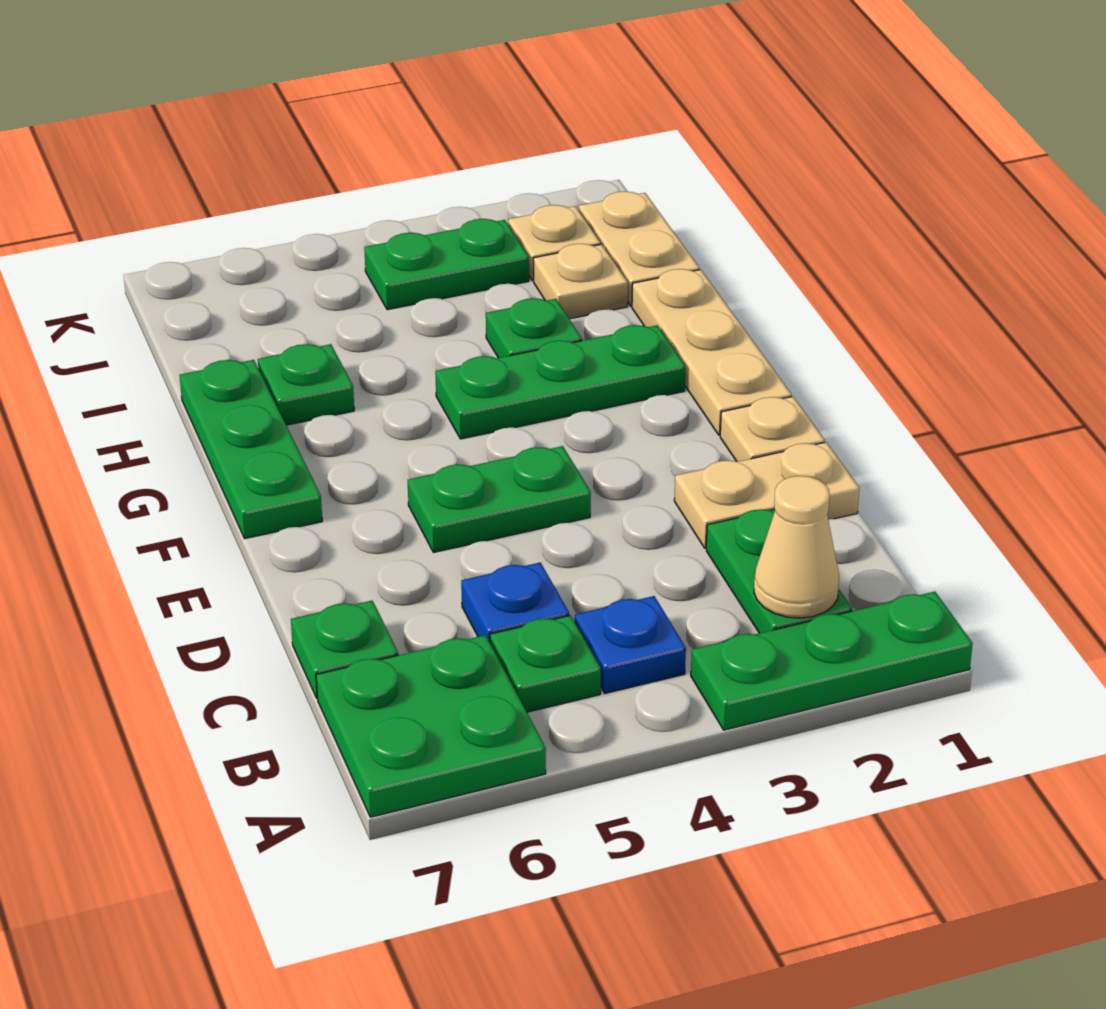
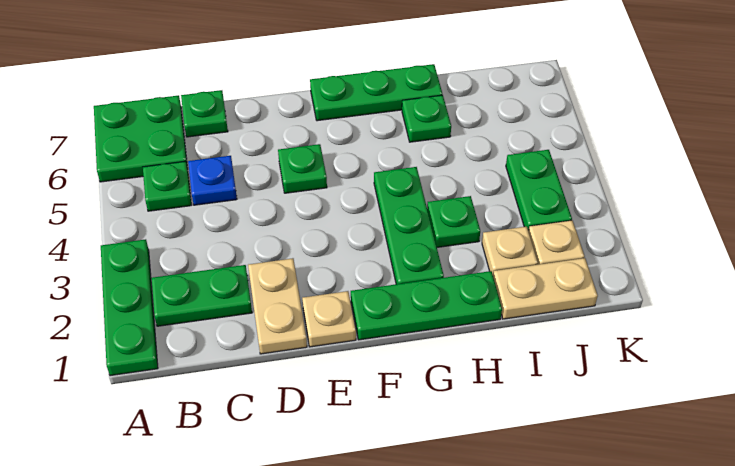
tan 1x1 cone [754,476,839,618] -> none
blue 1x1 plate [575,596,686,693] -> none
green 1x2 plate [408,446,591,553] -> green 1x1 plate [278,144,327,193]
tan 1x3 plate [632,269,792,435] -> green 1x3 plate [351,271,502,340]

